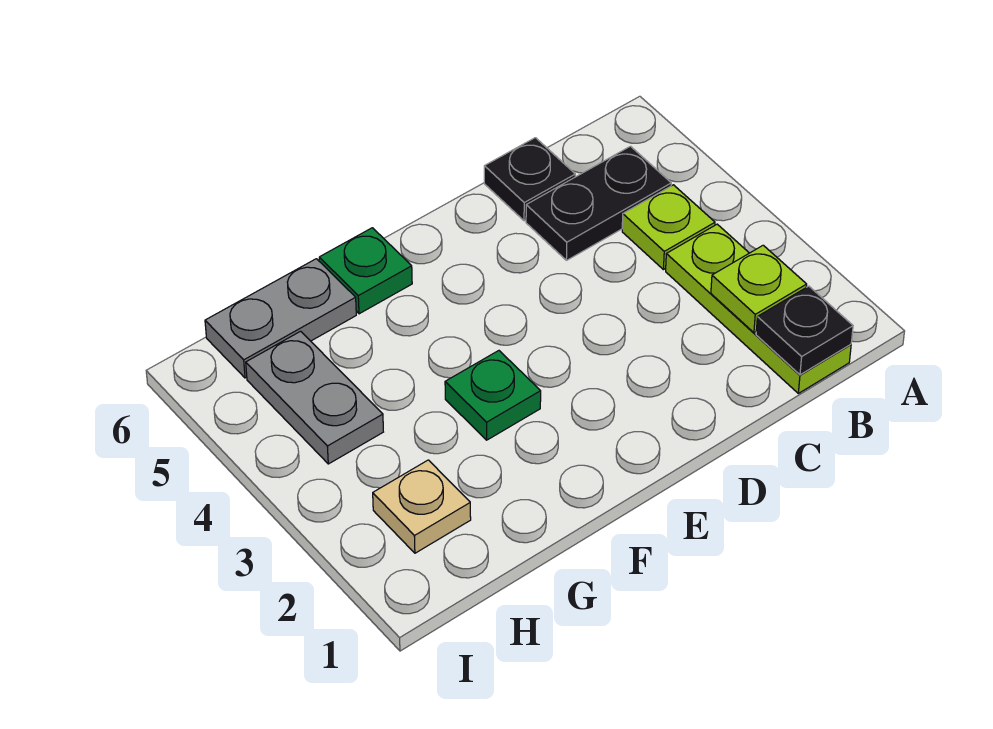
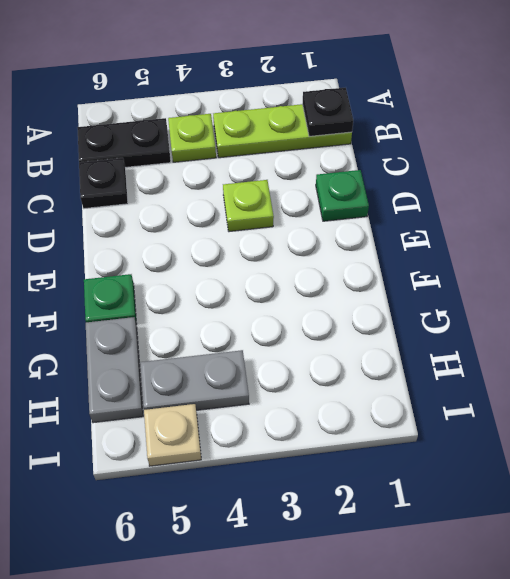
lime 1x1 plate [711,245,807,333] -> lime 1x1 plate moved to [223,180,274,232]
black 1x2 plate [526,146,671,260] -> black 1x2 plate turned to [77,118,171,167]
green 1x1 plate [445,351,541,440] -> green 1x1 plate moved to [316,170,369,221]
tan 1x1 plate [373,460,471,553] -> tan 1x1 plate moved to [144,404,201,466]

